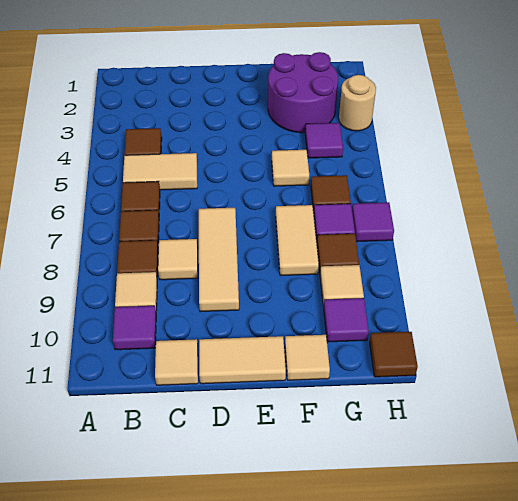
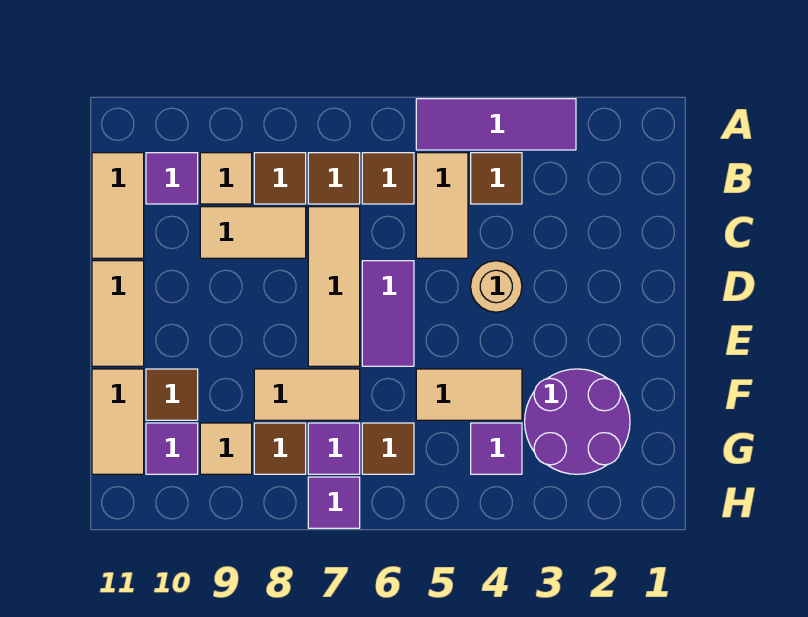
none -> purple 1x3 tile [416,99,576,150]
tan 1x1 tile [158,239,198,280] -> tan 1x2 tile [200,207,306,258]
tan 1x1 tile [155,339,198,385] -> tan 1x2 tile [92,153,144,258]
none -> purple 1x2 tile [362,261,414,366]
tan 1x3 tile [199,208,239,312] -> tan 1x3 tile turned to [308,207,360,366]
tan 1x1 tile [272,150,309,186] -> tan 1x2 tile [416,369,522,420]
tan 1x1 tile [285,335,330,380] -> tan 1x2 tile [92,369,144,474]
tan 1x1 round brick [339,75,376,131] -> tan 1x1 round brick moved to [471,261,522,312]
brown 1x1 tile [370,332,418,377] -> brown 1x1 tile moved to [146,369,198,420]

